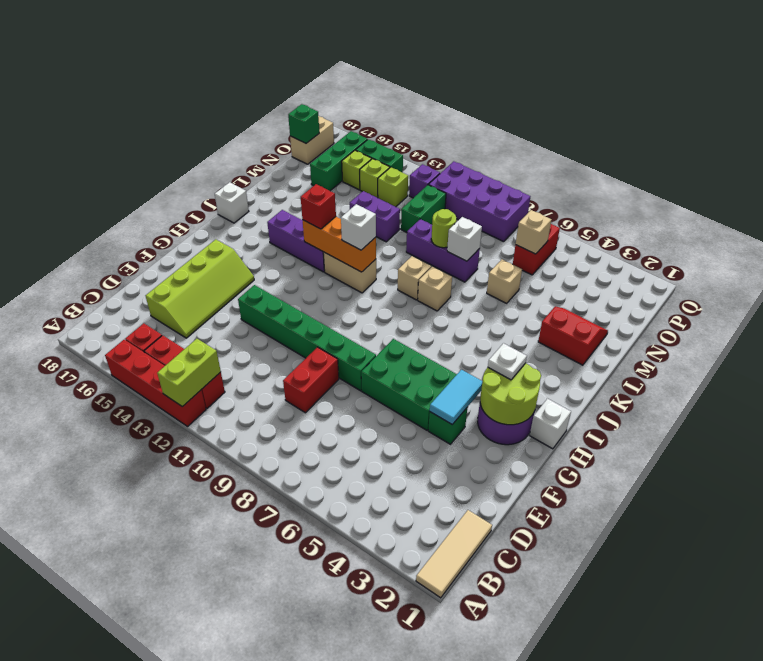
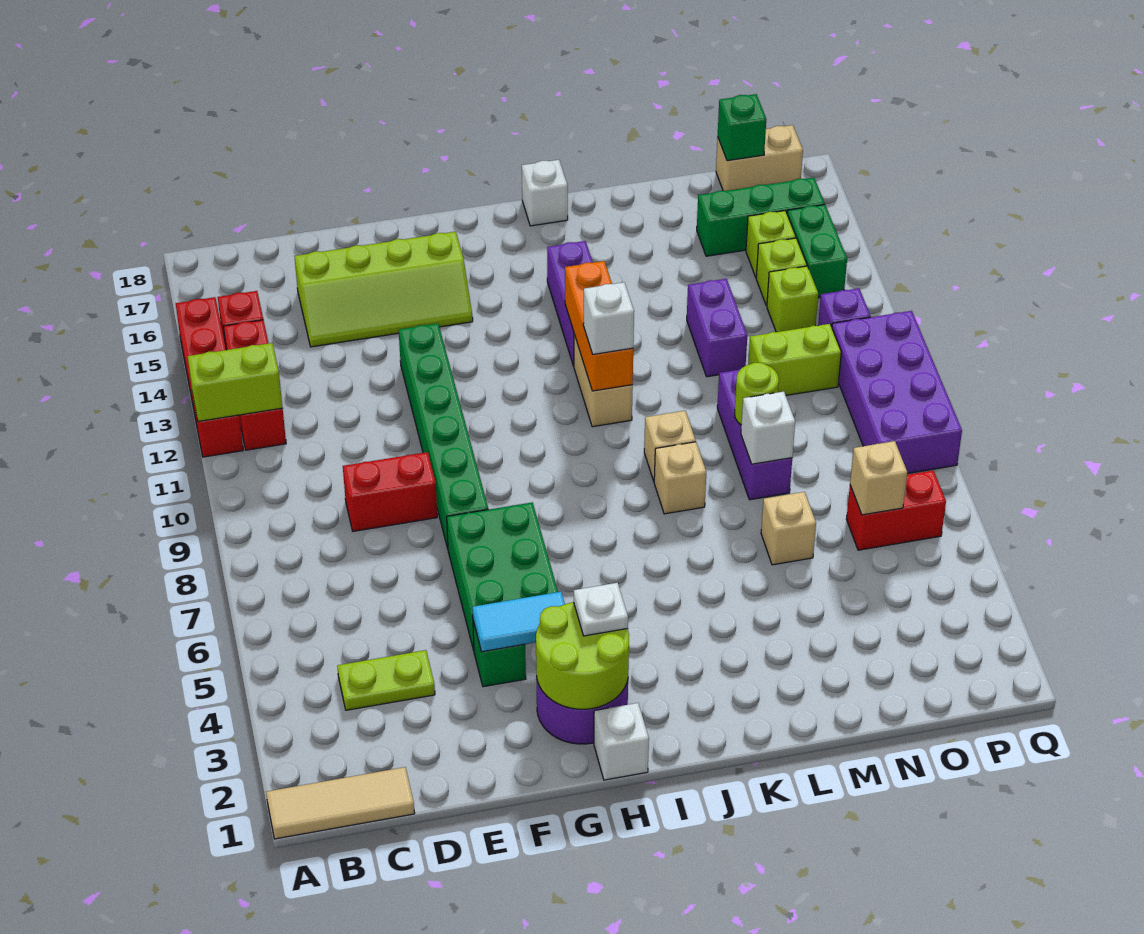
none -> lime 1x2 plate [337,650,435,710]
red 1x1 brick [301,184,336,229] -> none
red 2x2 slope [538,307,608,365] -> none
green 1x2 brick [401,185,446,232] -> lime 1x2 brick [748,324,841,395]

